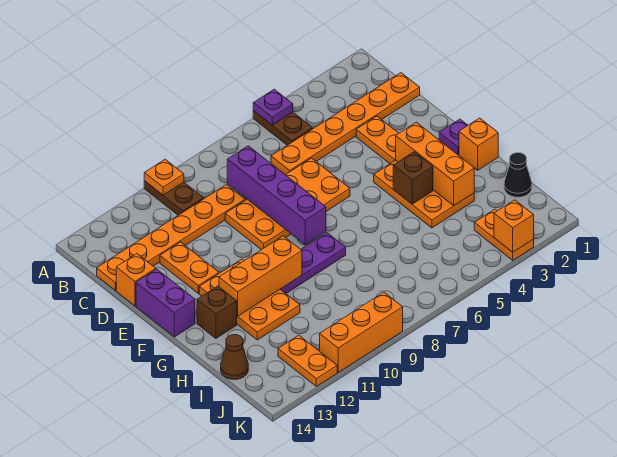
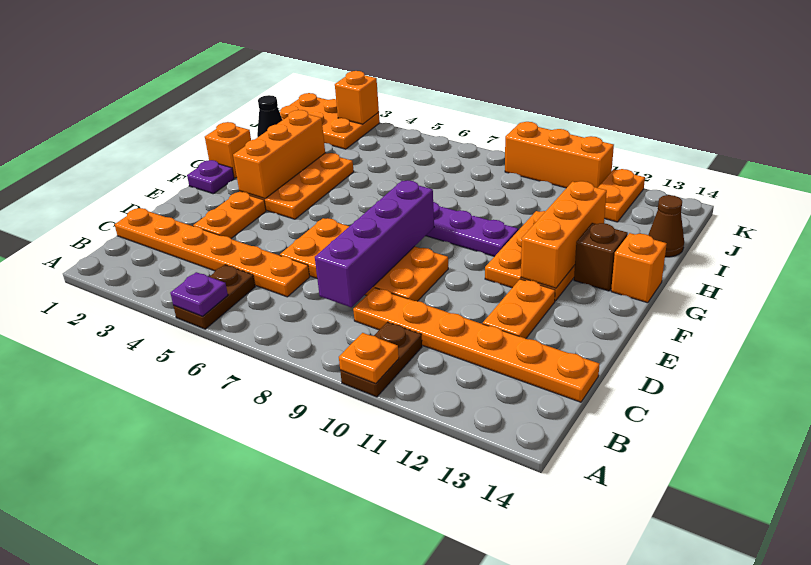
orange 1x1 brick [116,254,156,306] -> orange 1x1 brick moved to [611,233,667,303]
purple 1x2 brick [136,269,195,337] -> none
brown 1x1 brick [393,152,433,204] -> none
orange 1x3 brick [219,236,302,316] -> orange 1x3 brick turned to [521,181,607,288]
orange 1x2 plate [474,209,534,260] -> orange 2x3 plate [280,93,380,149]

